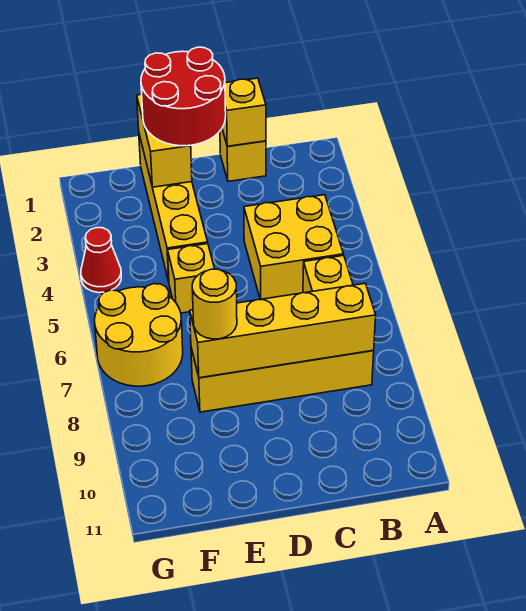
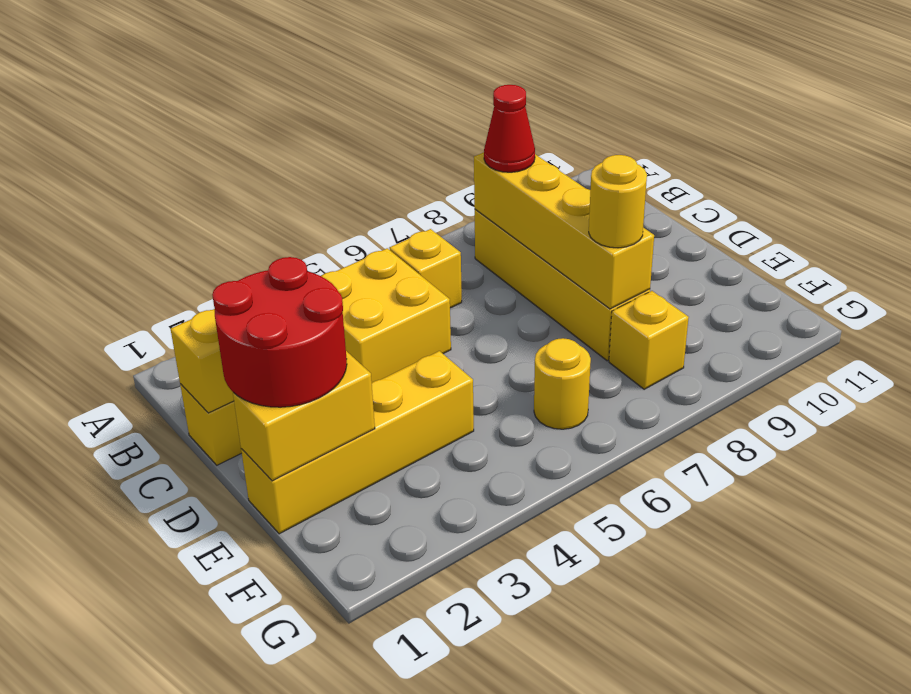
yellow 1x1 brick [168,244,214,313] -> yellow 1x1 brick moved to [609,291,689,389]
yellow 2x2 round brick [95,284,183,386] -> yellow 1x1 round brick [534,338,591,429]
red 1x1 cone [81,228,121,293] -> red 1x1 cone moved to [484,85,535,172]

